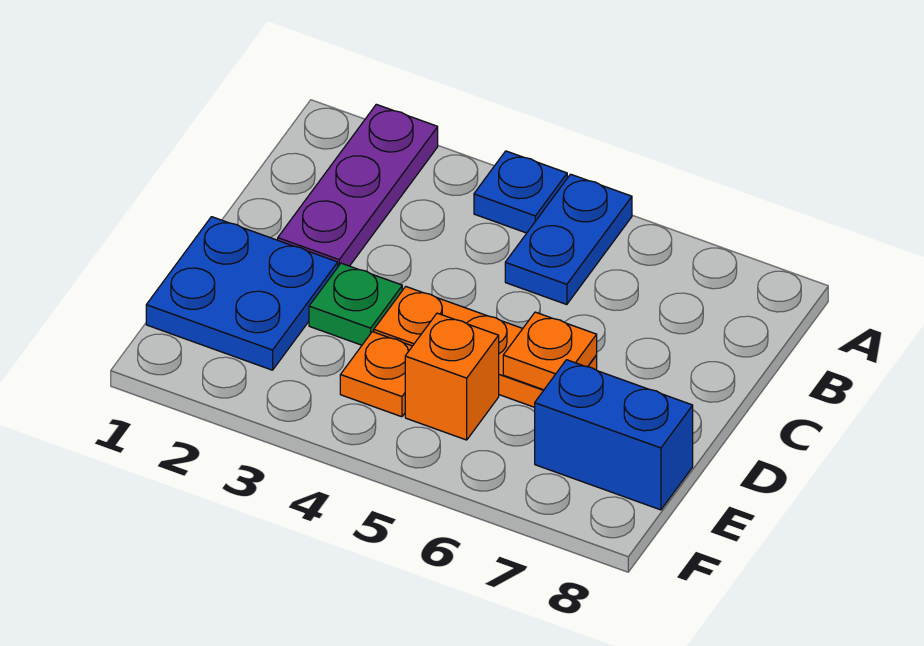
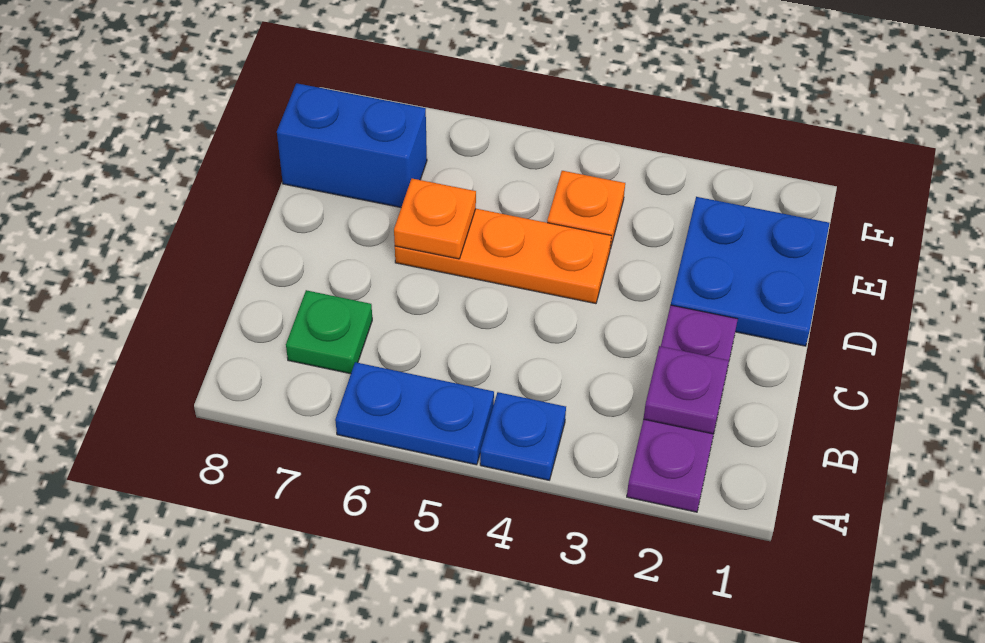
blue 1x2 plate [505,174,632,305] -> blue 1x2 plate turned to [335,362,494,465]
none -> purple 1x1 plate [643,346,729,434]
green 1x1 plate [309,263,402,345] -> green 1x1 plate moved to [286,290,372,374]
orange 1x1 brick [405,313,499,440] -> none

